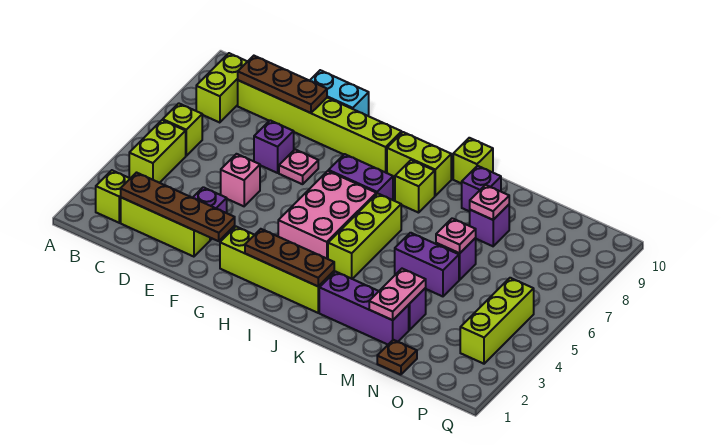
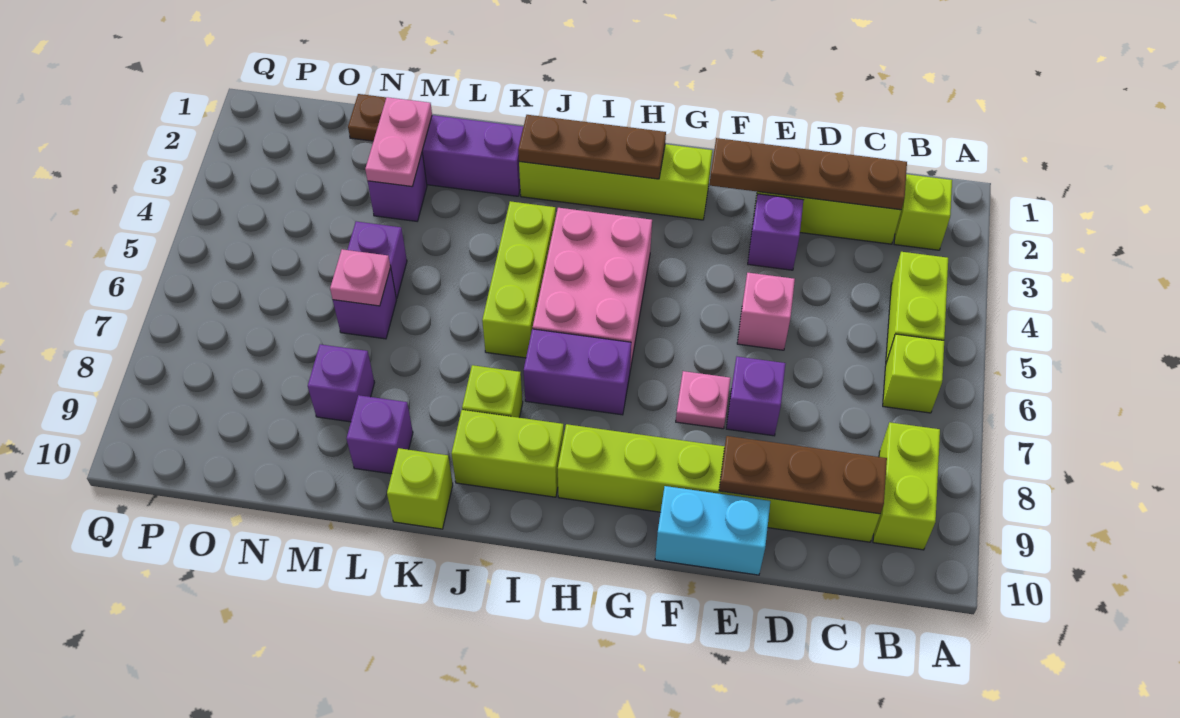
purple 1x2 brick [395,233,459,296] -> purple 1x1 brick [347,221,407,299]
pink 1x1 plate [470,185,509,220] -> none
lime 1x3 brick [460,278,534,364] -> none

